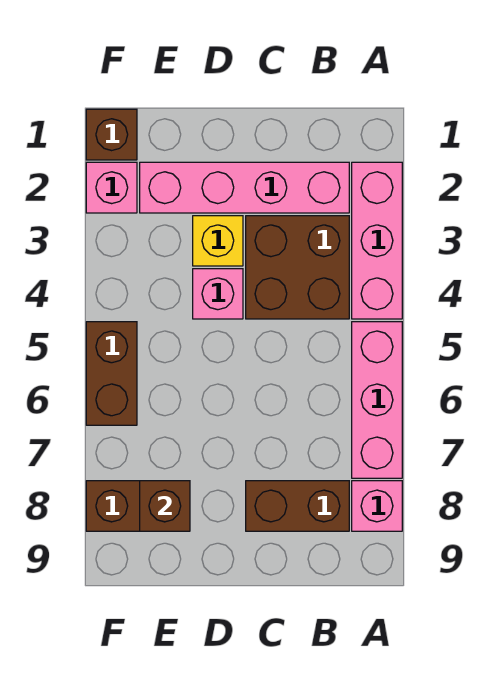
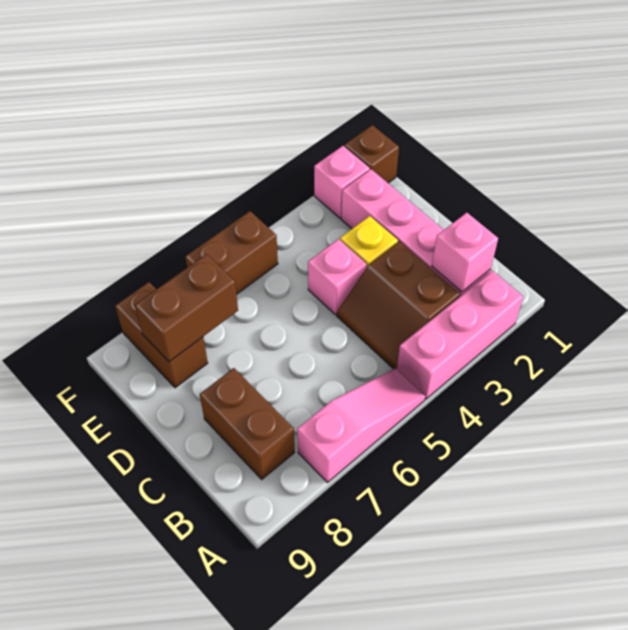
pink 1x3 brick [352,322,402,478] -> pink 1x3 slope [297,368,425,482]
pink 1x1 brick [352,481,402,531] -> pink 1x1 brick moved to [432,213,498,292]
brown 2x2 brick [246,216,349,319] -> brown 2x2 slope [337,242,460,369]
brown 1x1 brick [140,481,190,531] -> brown 1x2 brick [135,254,238,362]

